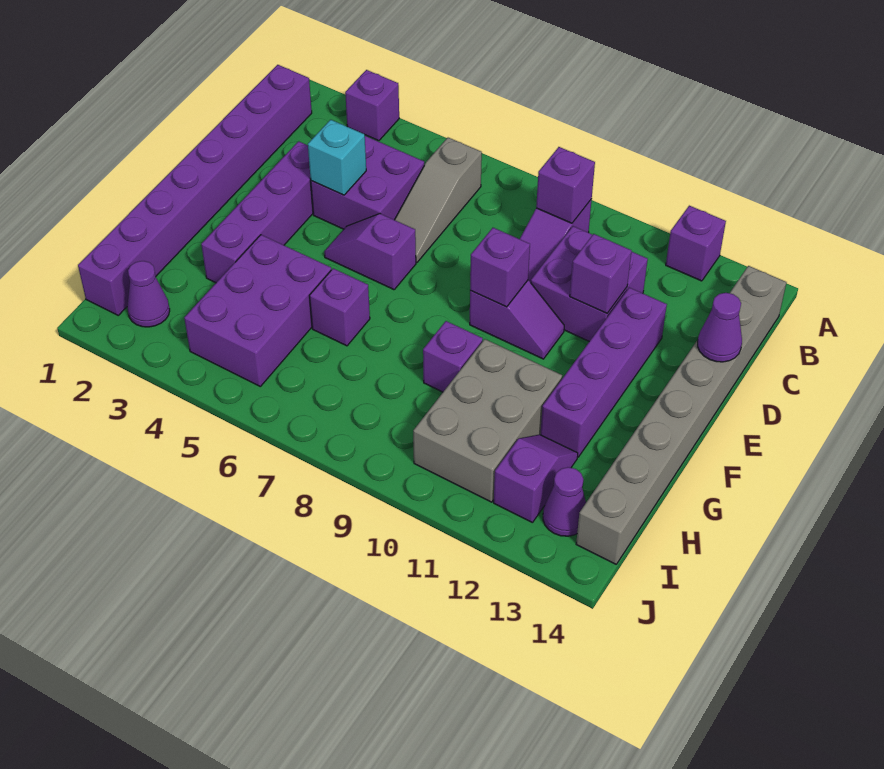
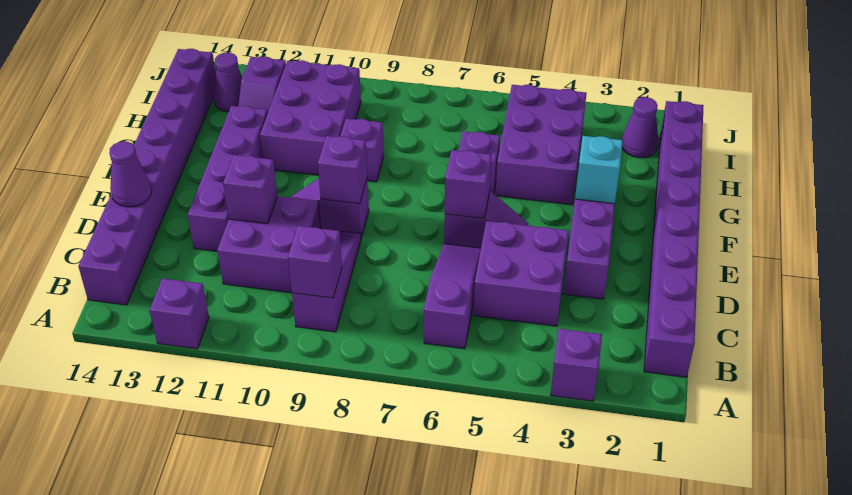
grey 1x3 slope [395,138,482,263] -> purple 1x3 slope [424,244,481,349]
grey 1x8 brick [576,266,786,564] -> purple 1x8 brick [78,49,216,305]
cyan 1x1 brick [308,120,366,195] -> cyan 1x1 brick moved to [575,136,623,204]
none -> purple 1x1 brick [445,150,491,219]
grey 2x3 brick [413,339,562,502] -> purple 2x3 brick [260,60,361,175]

